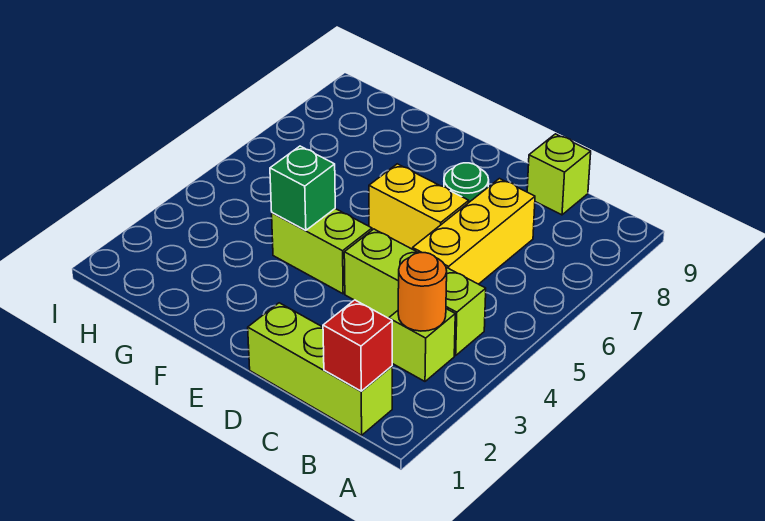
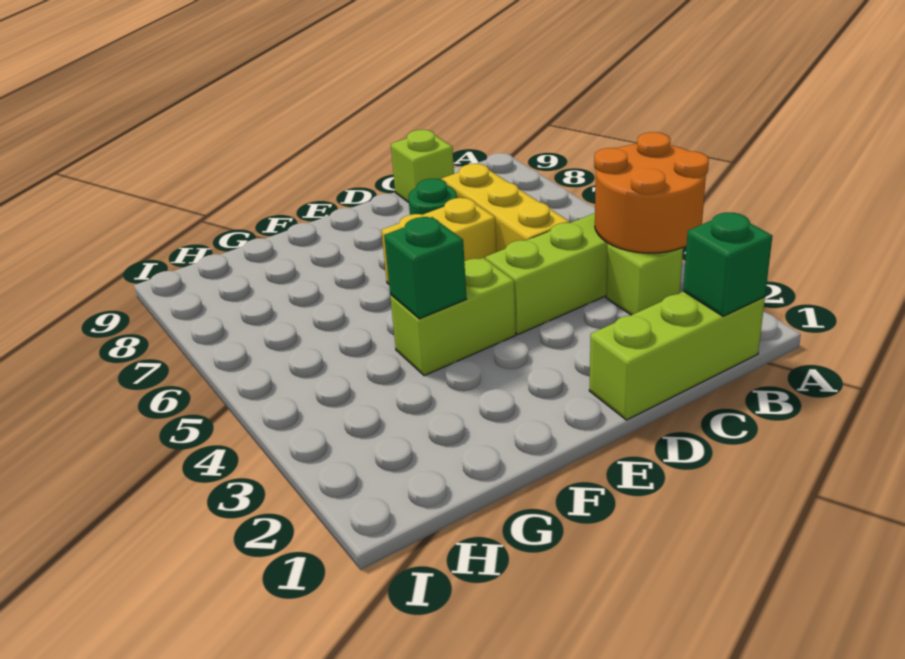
red 1x1 brick [323,300,392,391] -> green 1x1 brick [683,212,772,316]
orange 1x1 round brick [398,253,447,331] -> orange 2x2 round brick [594,132,709,253]

